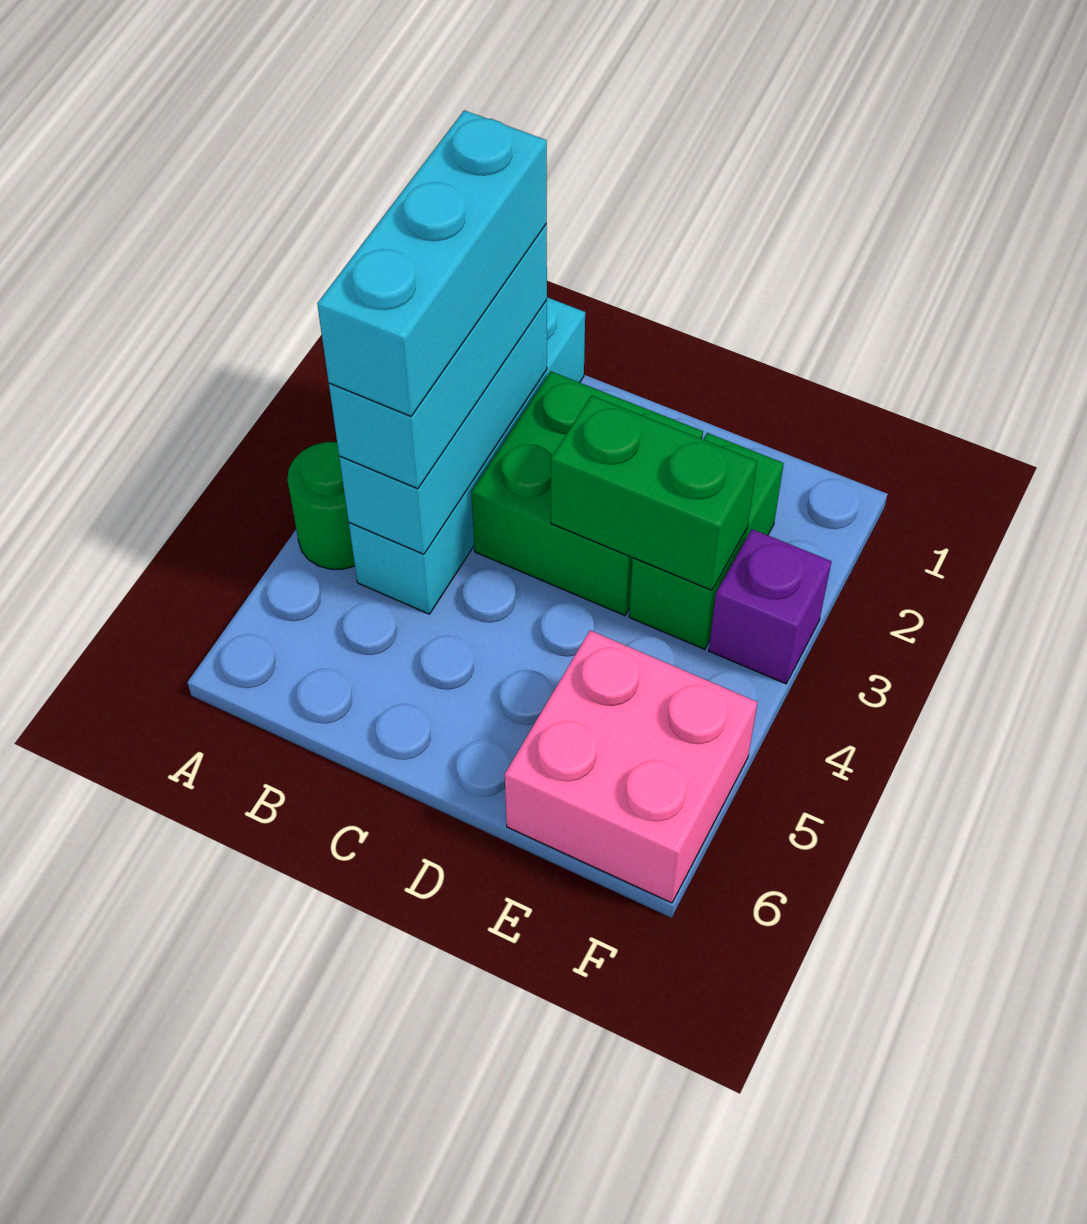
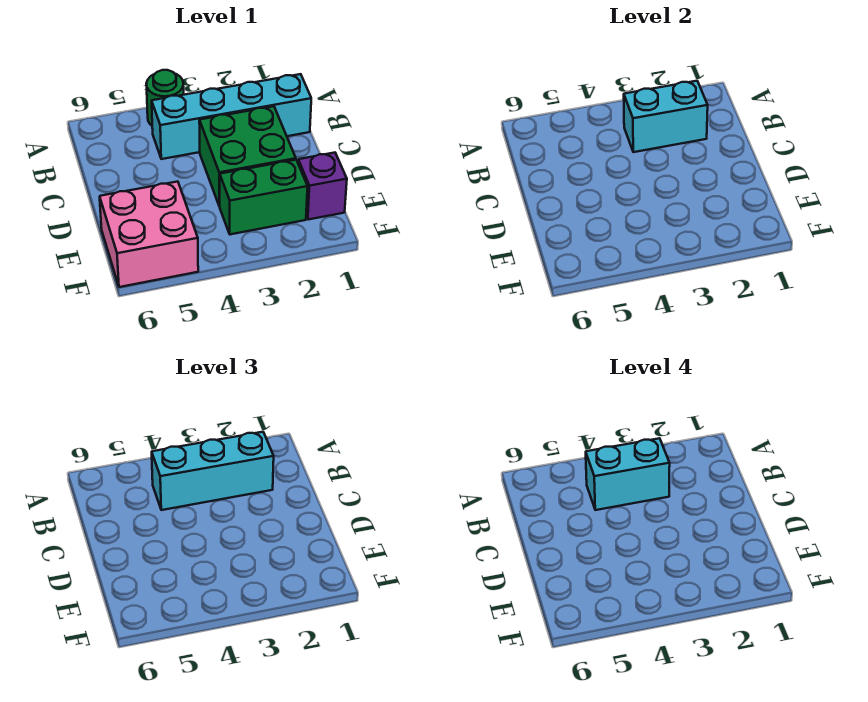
cyan 1x3 brick [339,300,547,554] -> cyan 1x2 brick [624,81,708,152]
cyan 1x3 brick [317,110,547,416] -> cyan 1x2 brick [586,438,670,510]
green 1x2 brick [551,396,757,590] -> none
purple 1x1 brick [709,529,832,684] -> purple 1x1 brick moved to [298,153,347,220]

